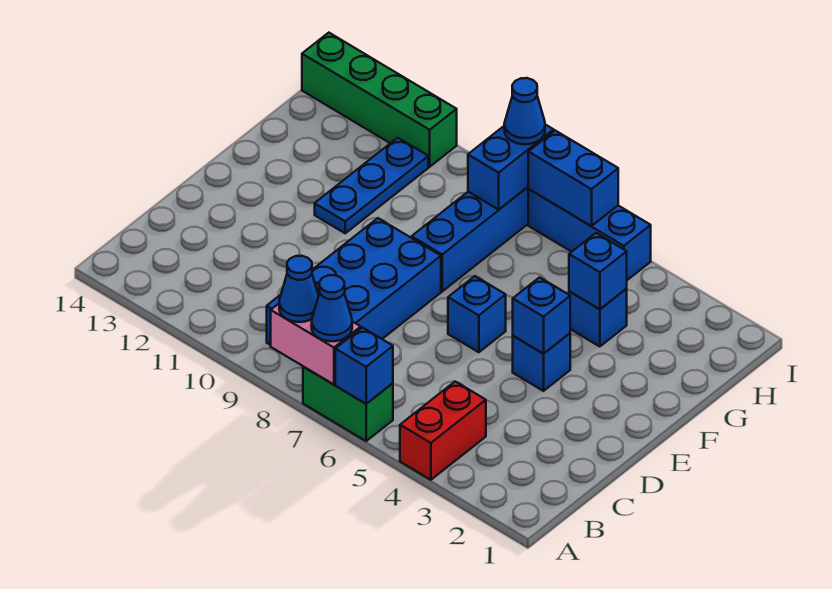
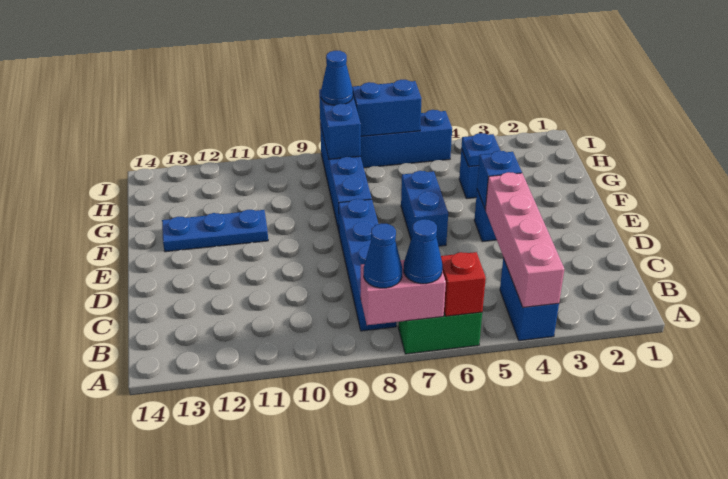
red 1x2 brick [400,382,486,480] -> blue 1x2 brick [500,258,559,341]
none -> pink 1x4 brick [485,172,564,308]
blue 1x1 brick [335,328,393,404] -> red 1x1 brick [441,252,486,316]
blue 2x4 brick [267,218,441,345] -> blue 1x4 brick [339,199,396,331]
blue 1x1 brick [448,276,506,352] -> blue 1x2 brick [401,171,448,246]
blue 1x3 plate [315,138,428,233] -> blue 1x3 plate turned to [162,210,268,252]
blue 1x1 brick [569,233,627,309] -> blue 1x1 plate [461,133,501,167]
green 1x4 brick [302,33,457,167] -> none

